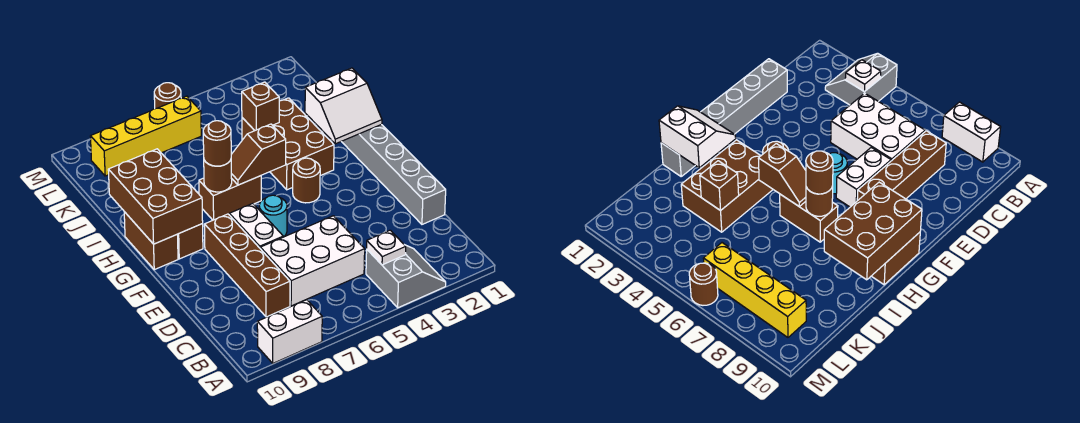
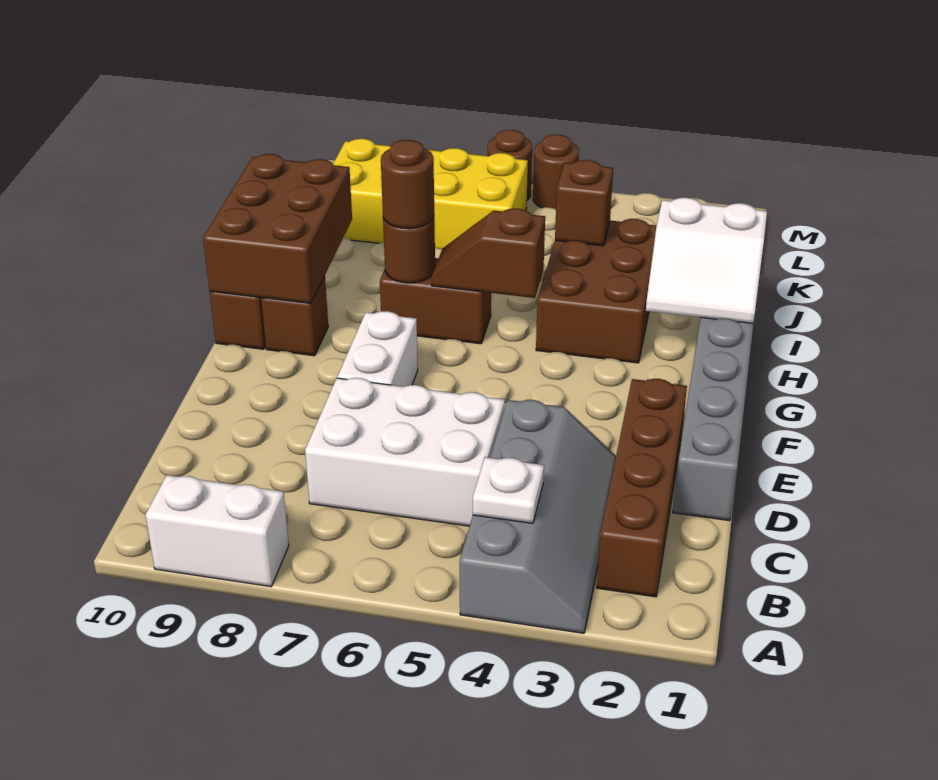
grey 2x2 slope [366,245,446,308] -> grey 2x4 slope [460,400,616,633]
brown 1x4 brick [204,214,290,317] -> brown 1x4 brick moved to [597,379,687,597]
cyan 1x1 round brick [259,195,287,237] -> none
brown 1x1 round brick [293,158,320,203] -> brown 1x1 round brick moved to [533,135,579,209]
yellow 1x4 brick [90,96,201,176] -> yellow 2x4 brick [333,139,528,249]

